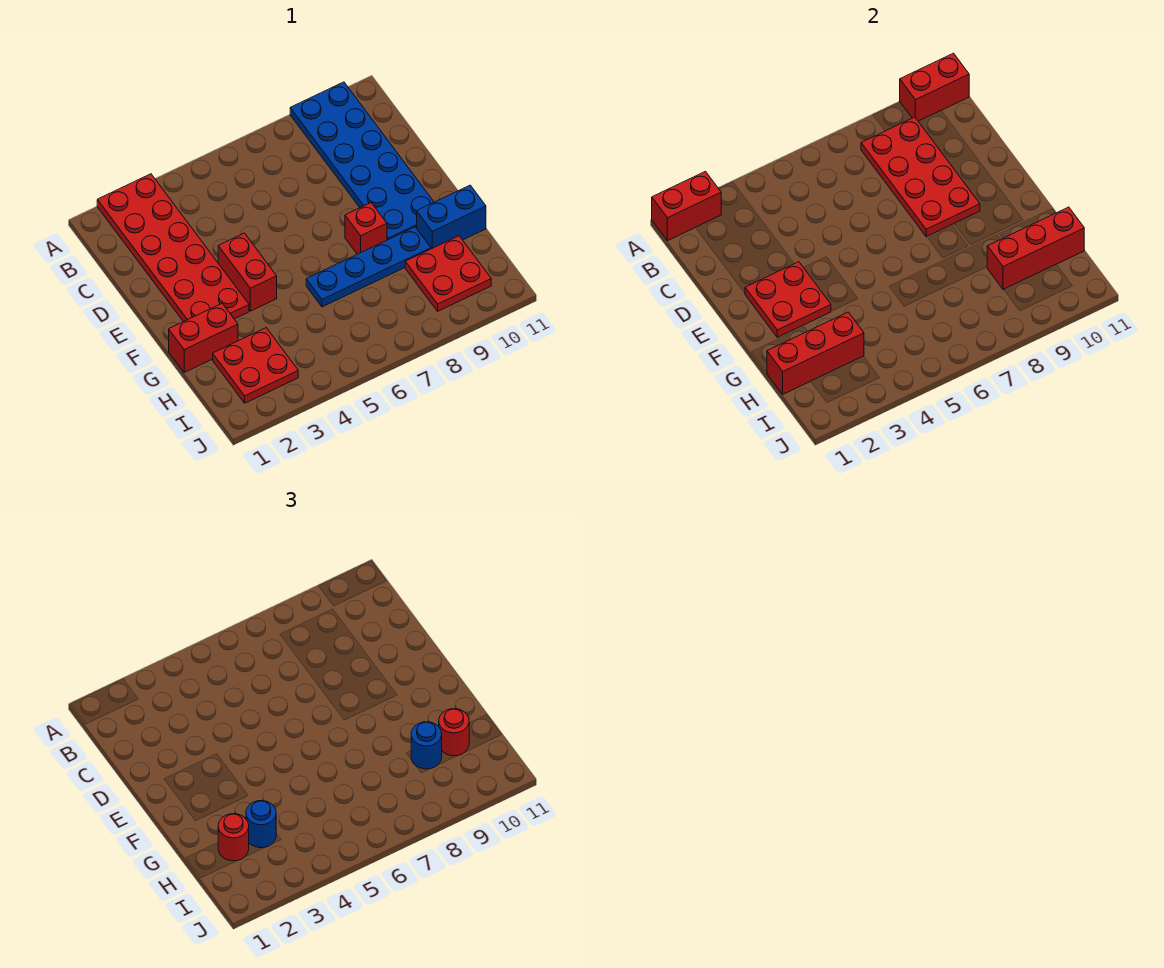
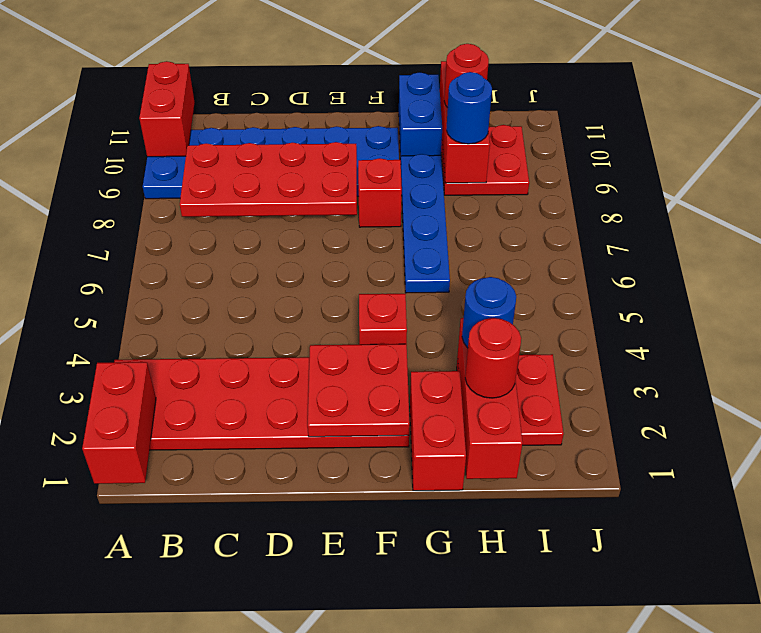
red 1x2 brick [218,233,277,311] -> red 1x1 brick [359,294,407,345]

